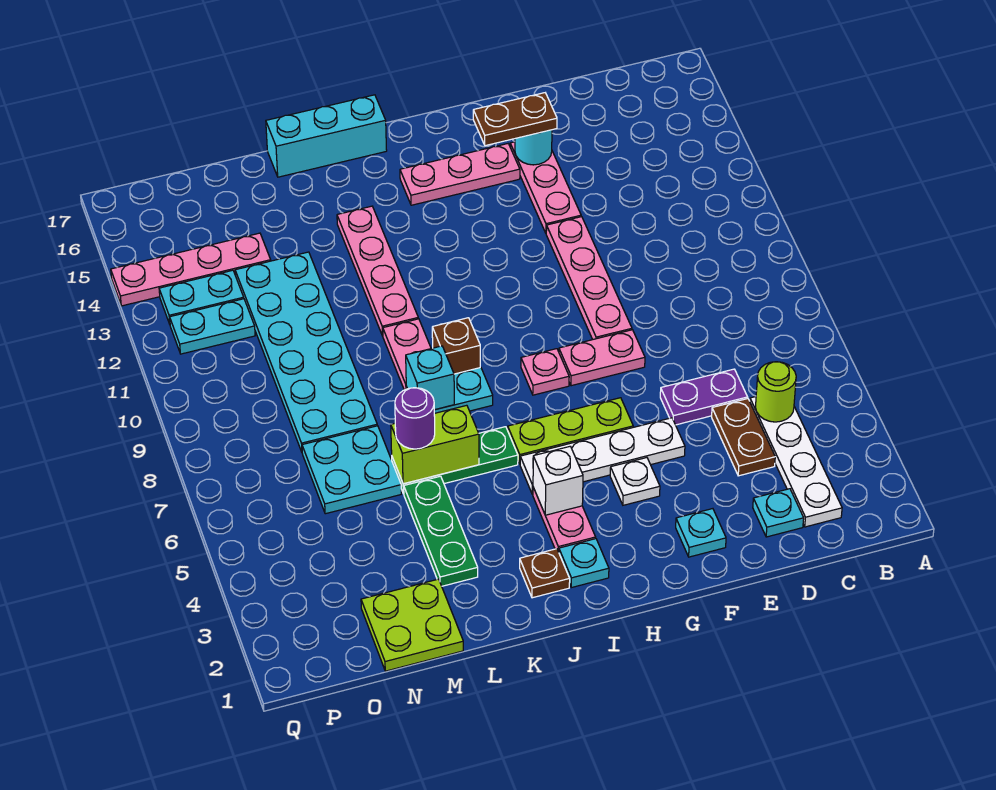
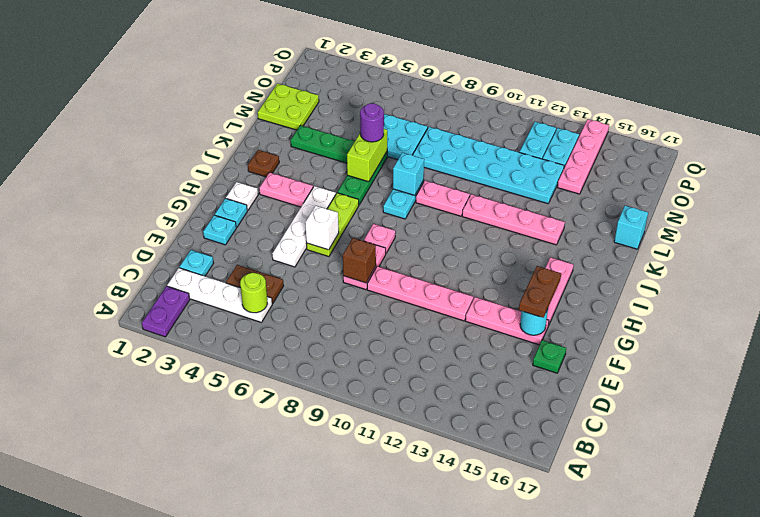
purple 1x2 plate [660,369,748,425] -> purple 1x2 plate moved to [142,286,190,337]
none -> green 1x1 plate [533,340,566,373]
white 1x1 plate [610,458,660,505] -> white 1x1 plate moved to [226,182,258,211]
cyan 1x1 plate [559,539,609,588] -> cyan 1x1 plate moved to [215,198,247,228]
white 1x1 brick [533,446,583,515] -> white 1x1 brick moved to [305,206,339,250]
brown 1x1 brick [432,318,480,374] -> brown 1x1 brick moved to [343,238,376,283]
cyan 1x3 brick [266,95,387,177] -> cyan 1x1 brick [614,206,648,249]

